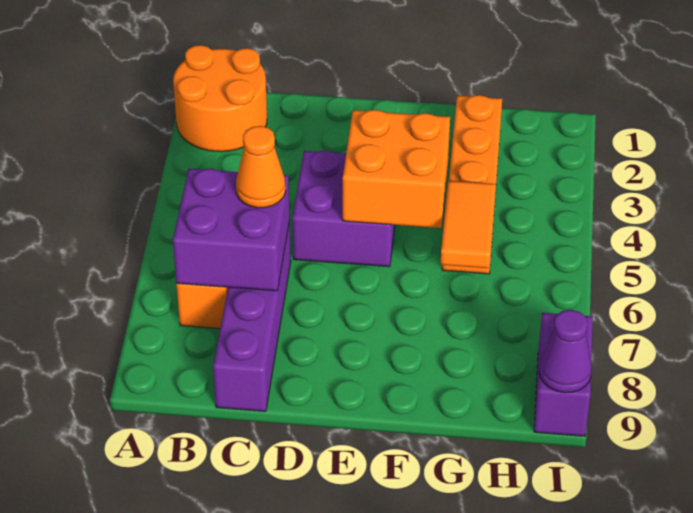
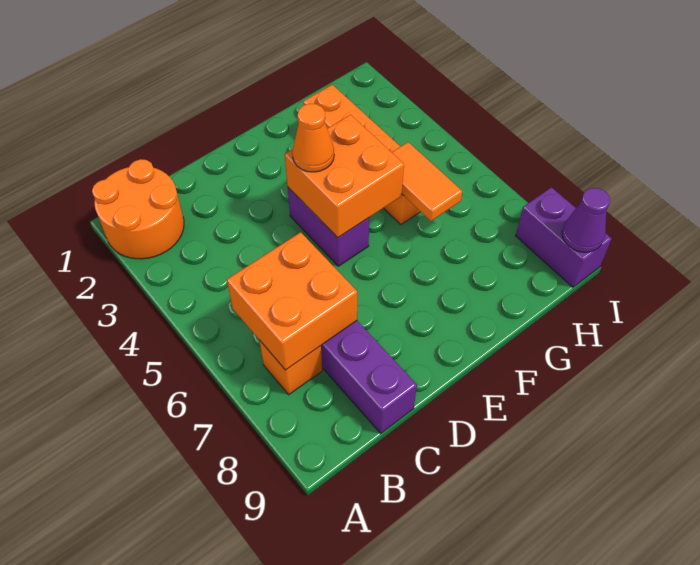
purple 2x2 brick [173,169,290,291] -> orange 2x2 brick [227,232,357,370]
orange 1x1 cone [236,126,286,208] -> orange 1x1 cone moved to [292,104,334,172]
purple 2x2 brick [292,151,395,267] -> purple 1x2 brick [288,188,369,266]

